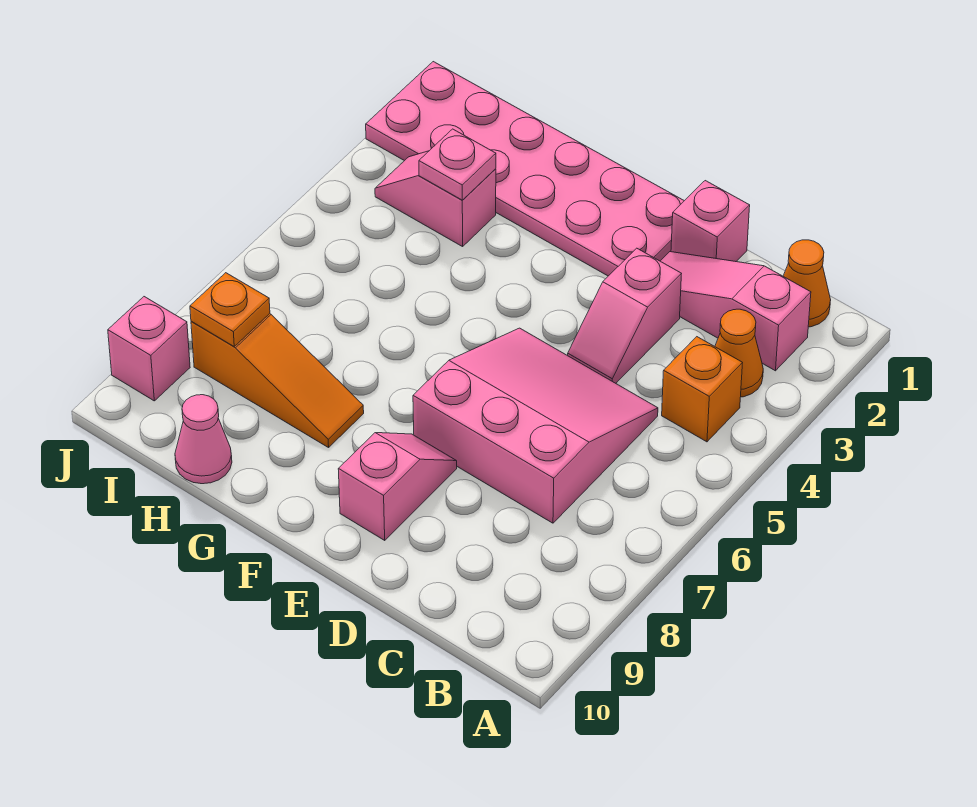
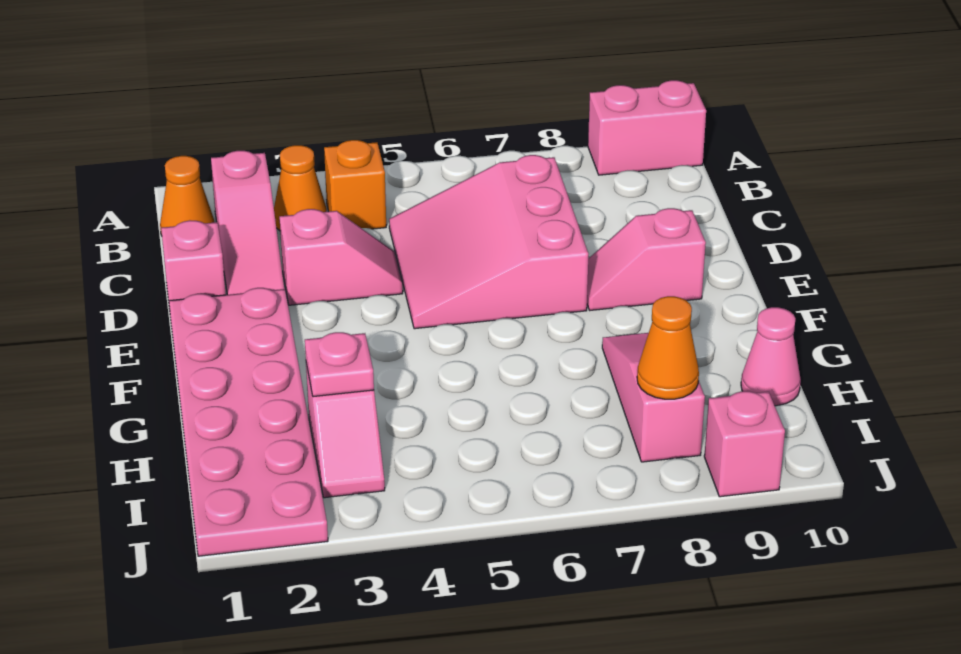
none -> pink 1x2 brick [588,80,706,175]
orange 1x3 slope [191,314,364,448] -> pink 1x3 slope [602,333,705,462]
orange 1x1 plate [190,273,270,346] -> orange 1x1 cone [637,296,699,399]

